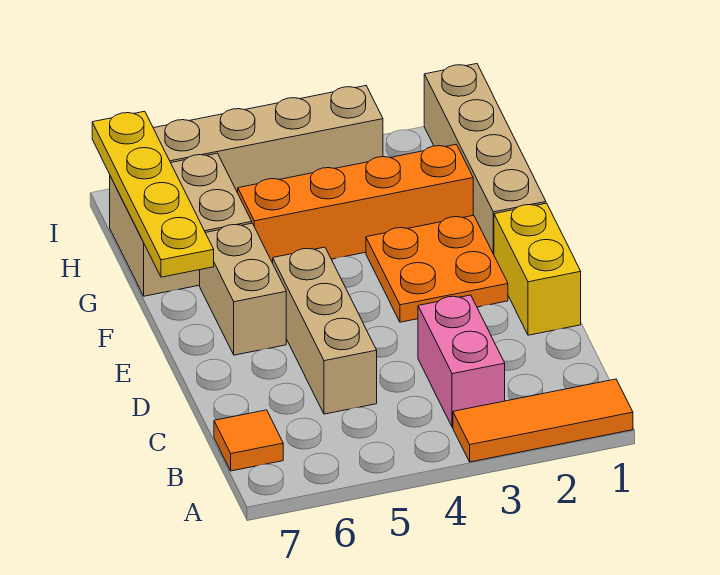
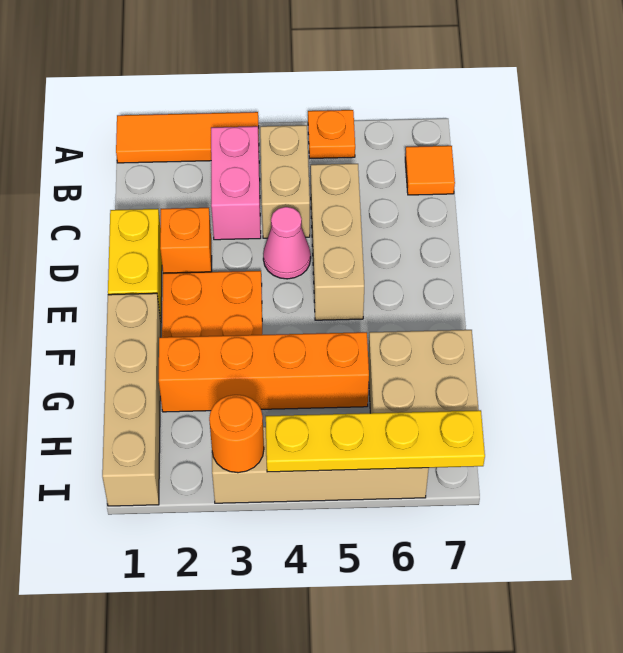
none -> orange 1x1 plate [308,110,355,158]
none -> orange 1x1 brick [160,208,212,273]
none -> pink 1x1 cone [263,207,311,279]
tan 1x2 brick [200,223,286,355] -> tan 1x2 brick moved to [260,125,310,238]
yellow 1x4 plate [92,111,214,277] -> yellow 1x4 plate turned to [266,410,485,472]
none -> orange 1x1 round brick [209,395,264,473]

